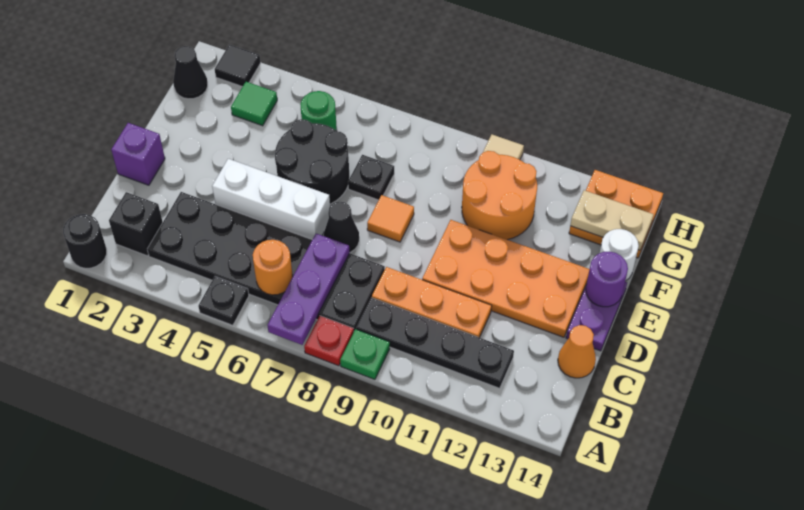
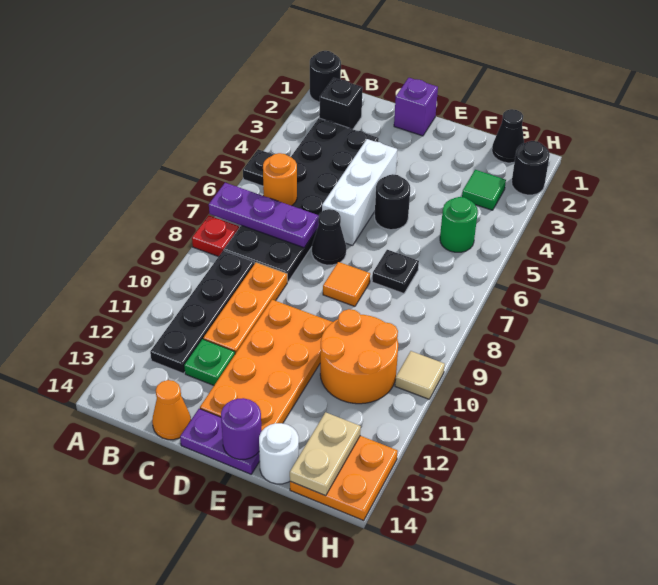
green 1x1 plate [340,329,390,379] -> green 1x1 plate moved to [184,339,235,385]
black 2x2 round brick [275,119,349,204] -> black 1x1 round brick [375,174,410,230]
black 1x1 tile [215,45,261,87] -> black 1x1 round brick [512,141,550,195]

